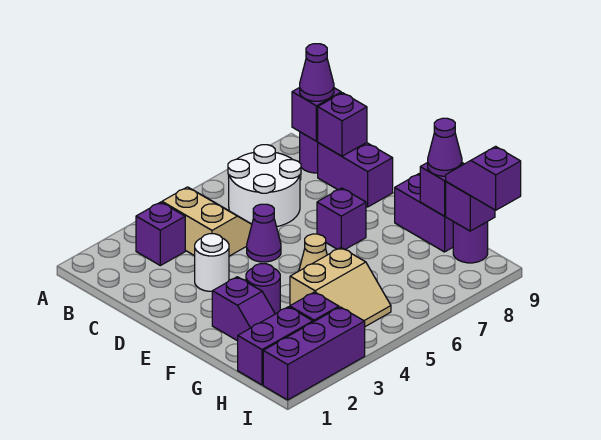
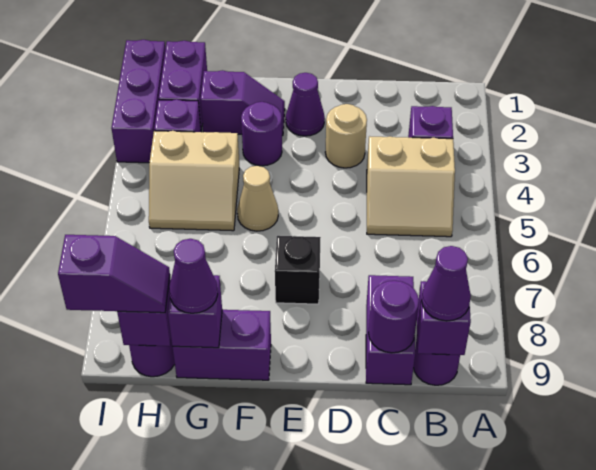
white 2x2 round brick [228,145,301,227] -> none
purple 1x2 brick [318,143,393,207] -> purple 1x2 brick turned to [366,275,415,385]
purple 1x1 brick [318,93,367,156] -> purple 1x1 round brick [368,281,419,353]
white 1x1 round brick [195,234,229,291] -> tan 1x1 round brick [325,104,367,168]
purple 1x1 cone [247,204,281,262] -> purple 1x1 cone moved to [286,73,325,136]
purple 1x1 brick [317,188,366,249] -> black 1x1 brick [275,236,321,304]
purple 1x2 slope [212,277,275,341] -> purple 1x2 slope turned to [201,70,285,136]
tan 2x2 slope [290,248,391,327] -> tan 2x2 slope turned to [149,131,239,231]

